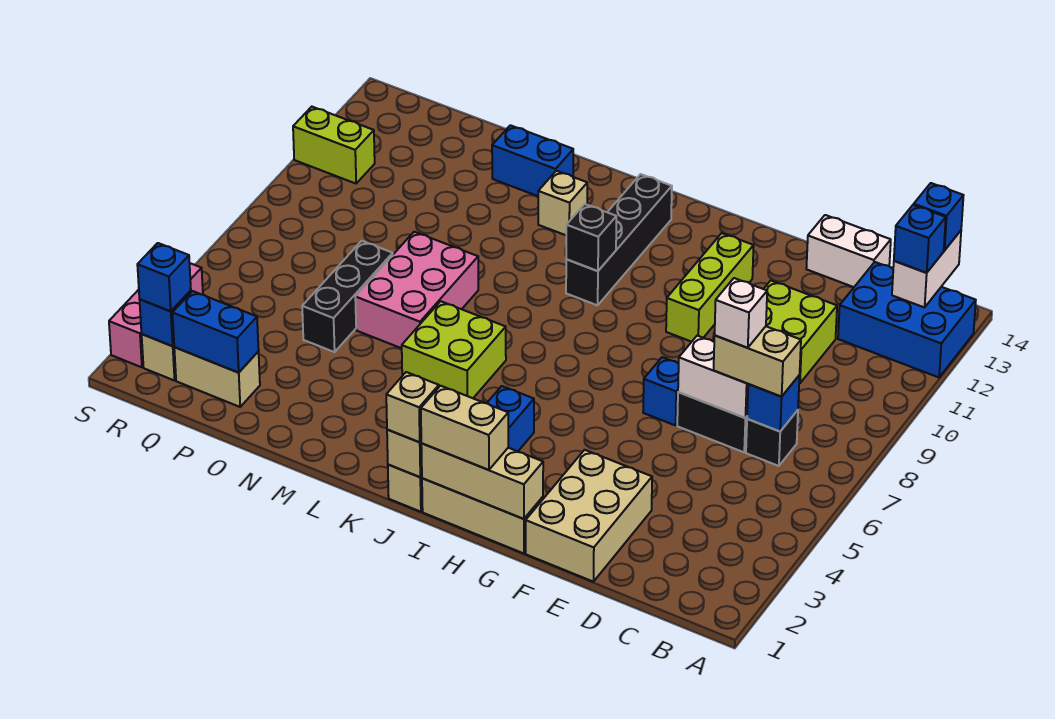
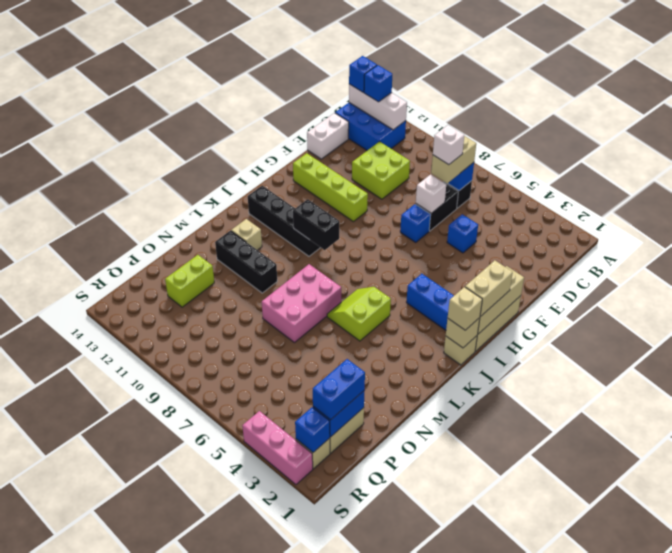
blue 2x3 brick [838,262,976,377] -> blue 2x3 brick turned to [335,103,406,150]
white 1x2 brick [892,231,961,307] -> white 1x3 brick [349,84,407,130]
white 1x2 brick [678,336,748,418] -> white 1x1 brick [416,174,446,213]
tan 2x3 brick [526,450,652,582] -> none
lime 1x3 brick [666,233,754,342] -> lime 1x4 brick [293,153,368,222]
black 1x1 brick [566,204,616,271] -> black 1x2 brick [293,199,339,250]
lime 2x2 brick [402,301,506,398] -> lime 2x2 slope [327,287,391,341]
pink 2x3 brick [355,232,478,348] -> pink 2x3 brick turned to [262,264,341,343]
blue 1x2 brick [492,125,573,196] -> blue 1x2 brick moved to [313,359,365,420]
black 1x3 brick [302,241,393,352] -> black 1x3 brick moved to [215,231,277,293]
blue 1x1 brick [137,243,191,311] -> blue 1x1 brick moved to [447,214,478,253]
lime 1x2 brick [293,107,375,184] -> lime 1x2 brick moved to [165,255,214,307]

